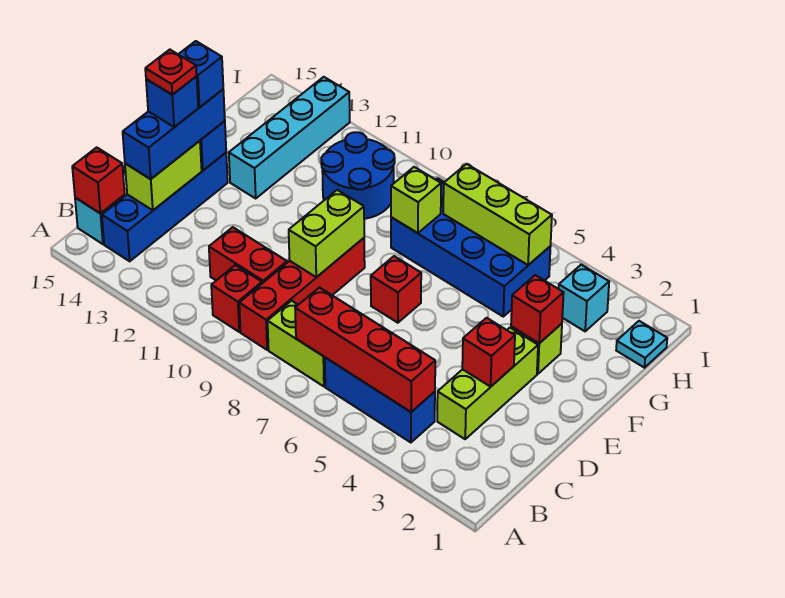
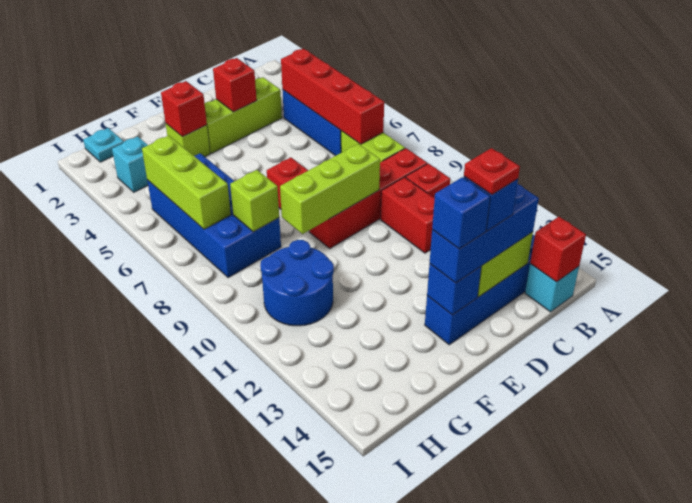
lime 1x2 brick [289,190,364,277] -> lime 1x3 brick [280,144,380,234]
cyan 1x4 brick [229,77,350,198] -> none

